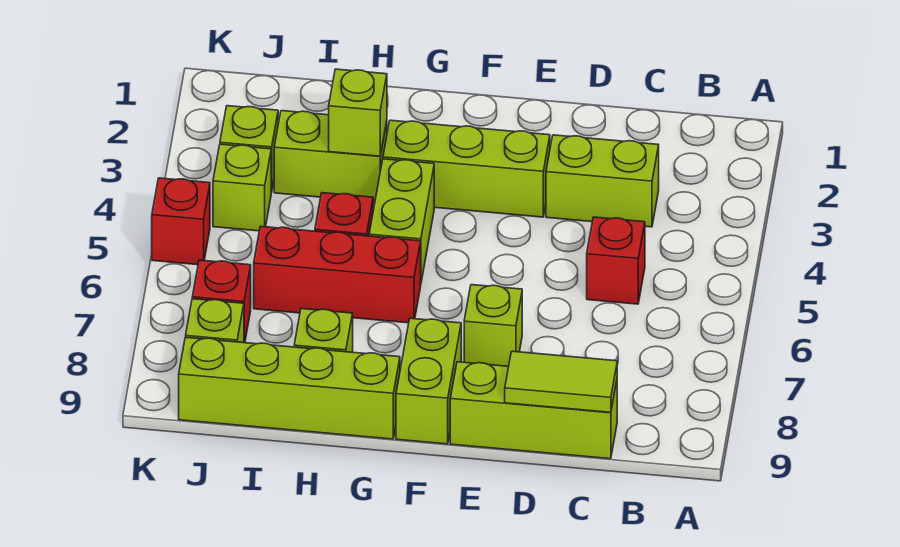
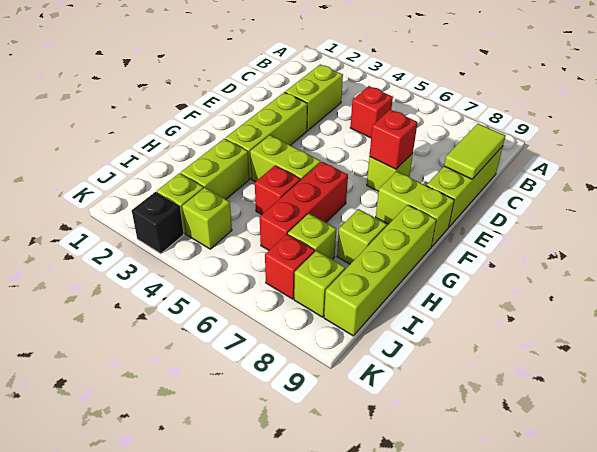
lime 1x1 brick [329,69,387,156] -> lime 1x1 brick moved to [288,214,336,259]
none -> black 1x1 brick [132,192,184,254]
red 1x1 brick [152,178,210,265] -> red 1x1 brick moved to [369,110,418,169]

